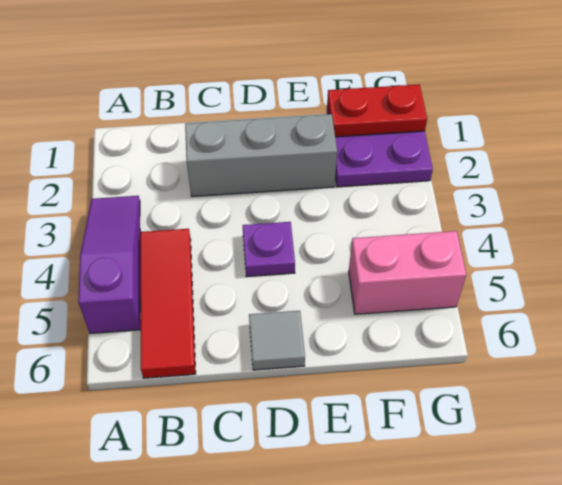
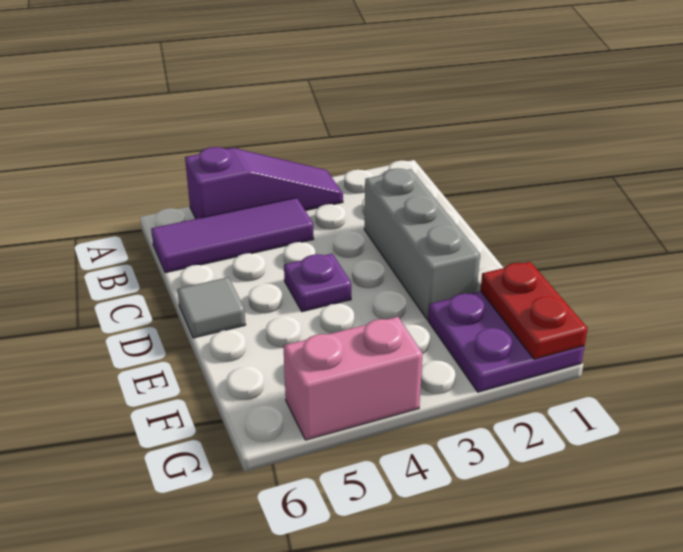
red 1x3 tile [140,229,196,378] -> purple 1x3 tile [151,198,314,273]
pink 1x2 brick [349,231,466,314] -> pink 1x2 brick turned to [283,317,423,440]

